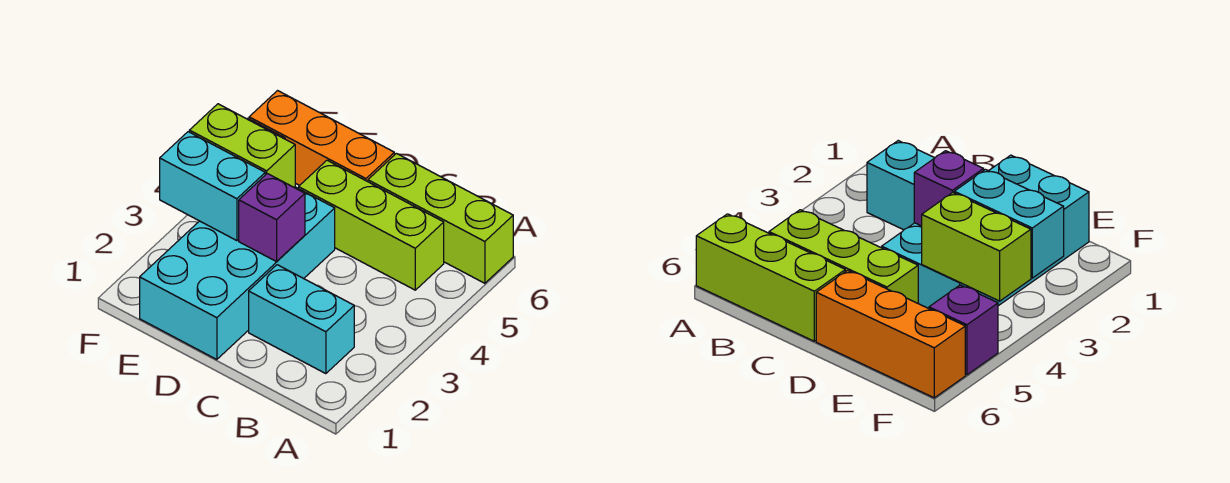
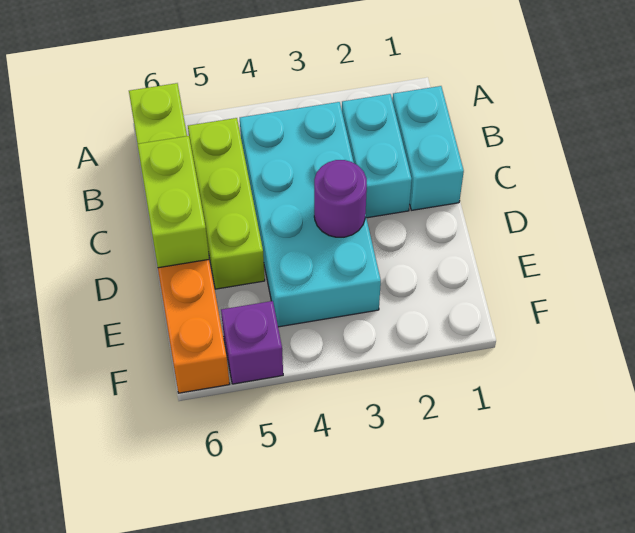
cyan 2x4 brick [140,187,335,360] -> cyan 2x4 brick turned to [240,102,381,327]
purple 1x1 brick [239,174,305,262] -> purple 1x1 round brick [314,160,367,237]
cyan 1x2 brick [160,132,265,241] -> cyan 1x2 brick moved to [393,86,464,210]
lime 1x2 brick [189,104,295,187] -> lime 1x2 brick moved to [137,136,209,268]

